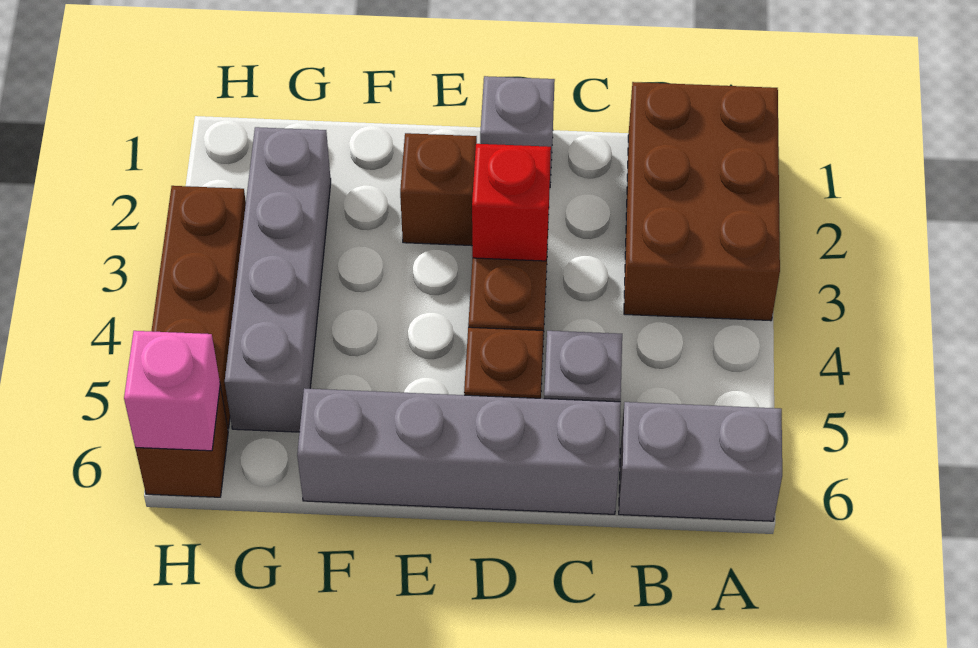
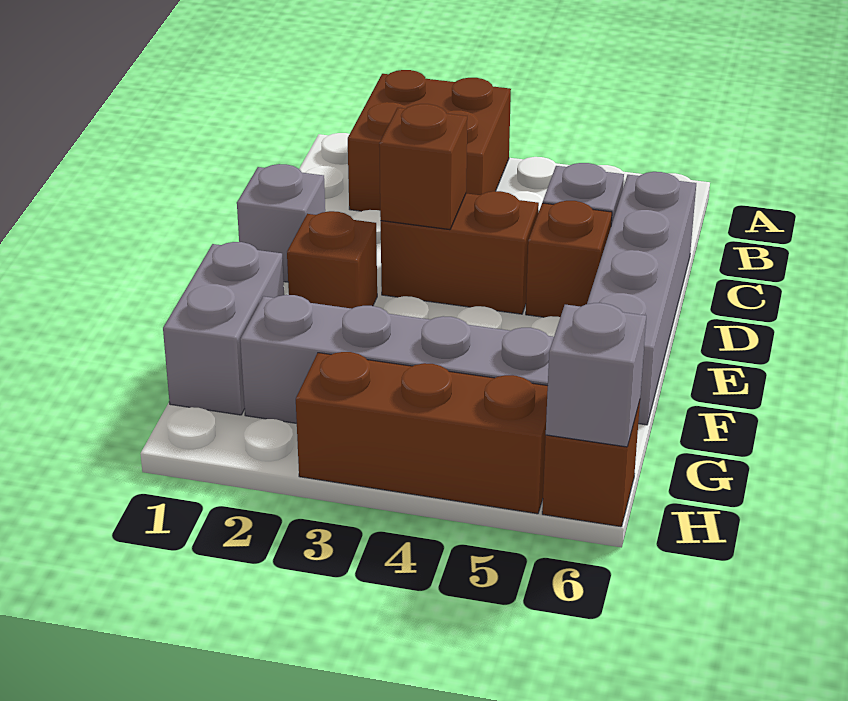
brown 2x3 brick [624,82,780,321] -> brown 2x2 brick [348,70,511,211]
grey 1x2 brick [619,402,782,521] -> grey 1x2 brick moved to [163,242,284,415]
red 1x1 brick [472,144,551,261] -> brown 1x1 brick [379,104,467,230]
pink 1x1 brick [124,331,220,451] -> grey 1x1 brick [546,303,646,447]

